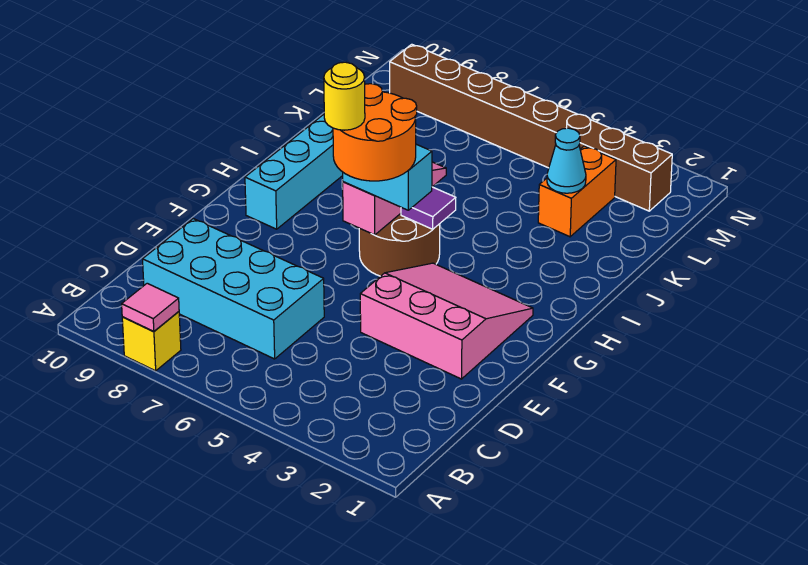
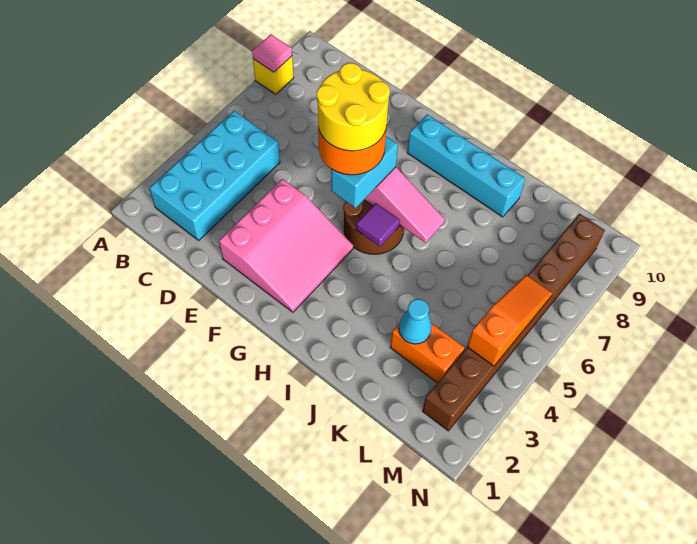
cyan 2x4 brick [143,219,324,359] -> cyan 2x4 brick moved to [149,111,280,240]
yellow 1x1 round brick [324,62,365,130] -> yellow 2x2 round brick [316,63,390,151]
none -> orange 1x3 slope [467,275,552,366]

